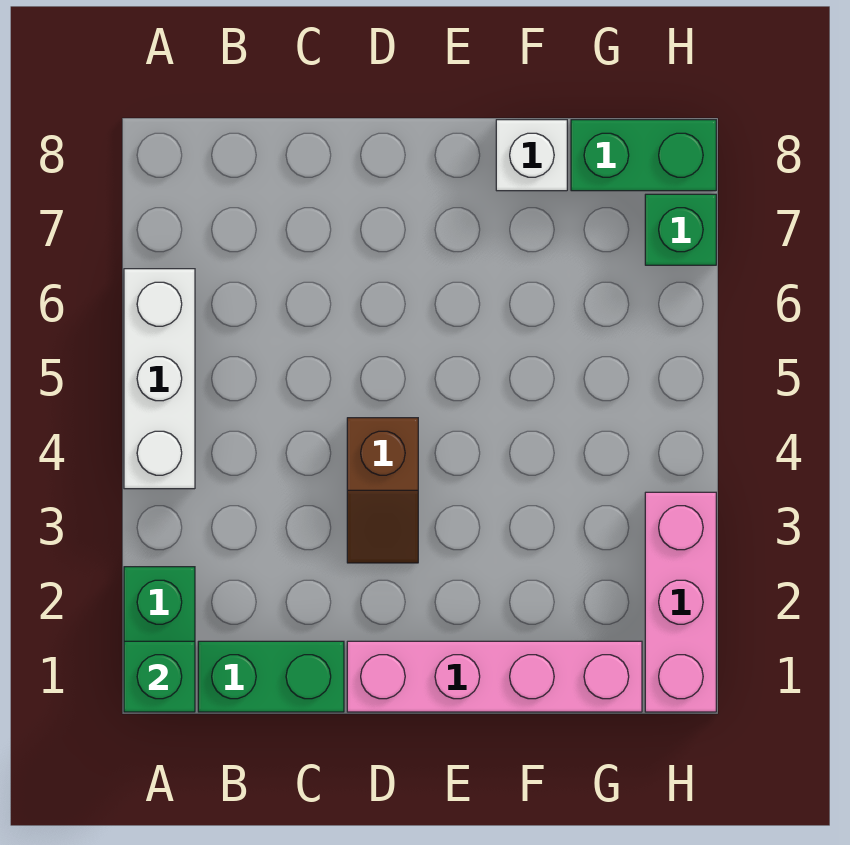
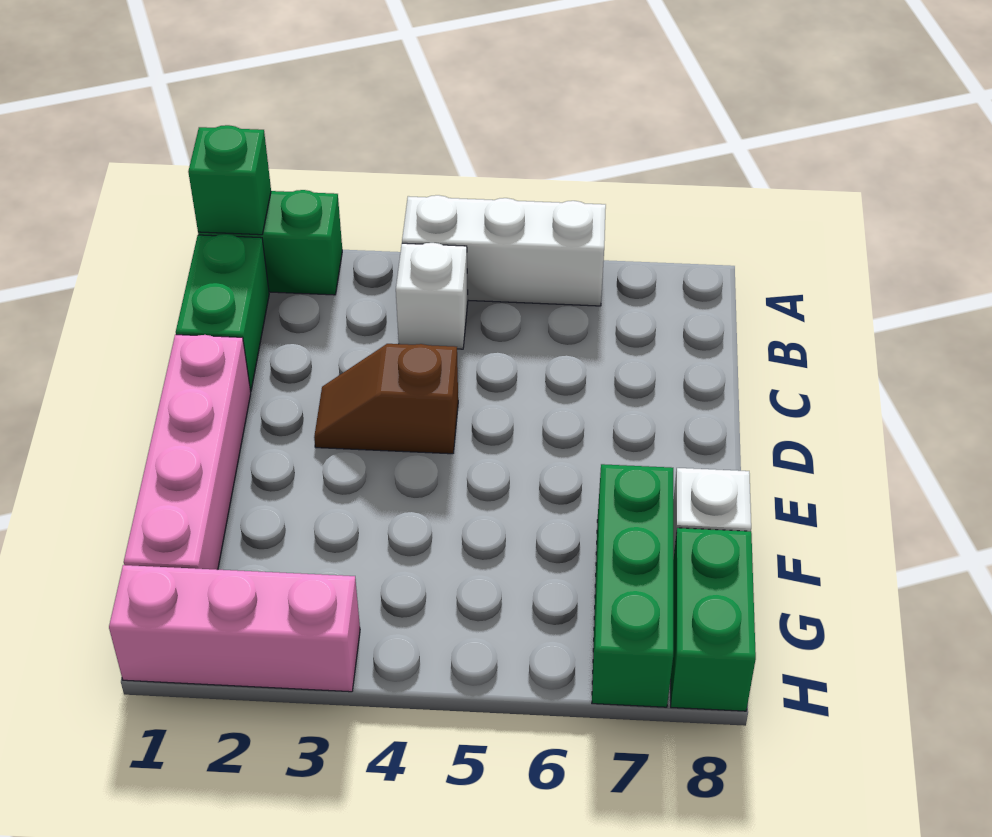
none -> white 1x1 brick [396,243,468,349]
green 1x1 brick [645,194,716,265] -> green 1x3 brick [592,464,673,707]

